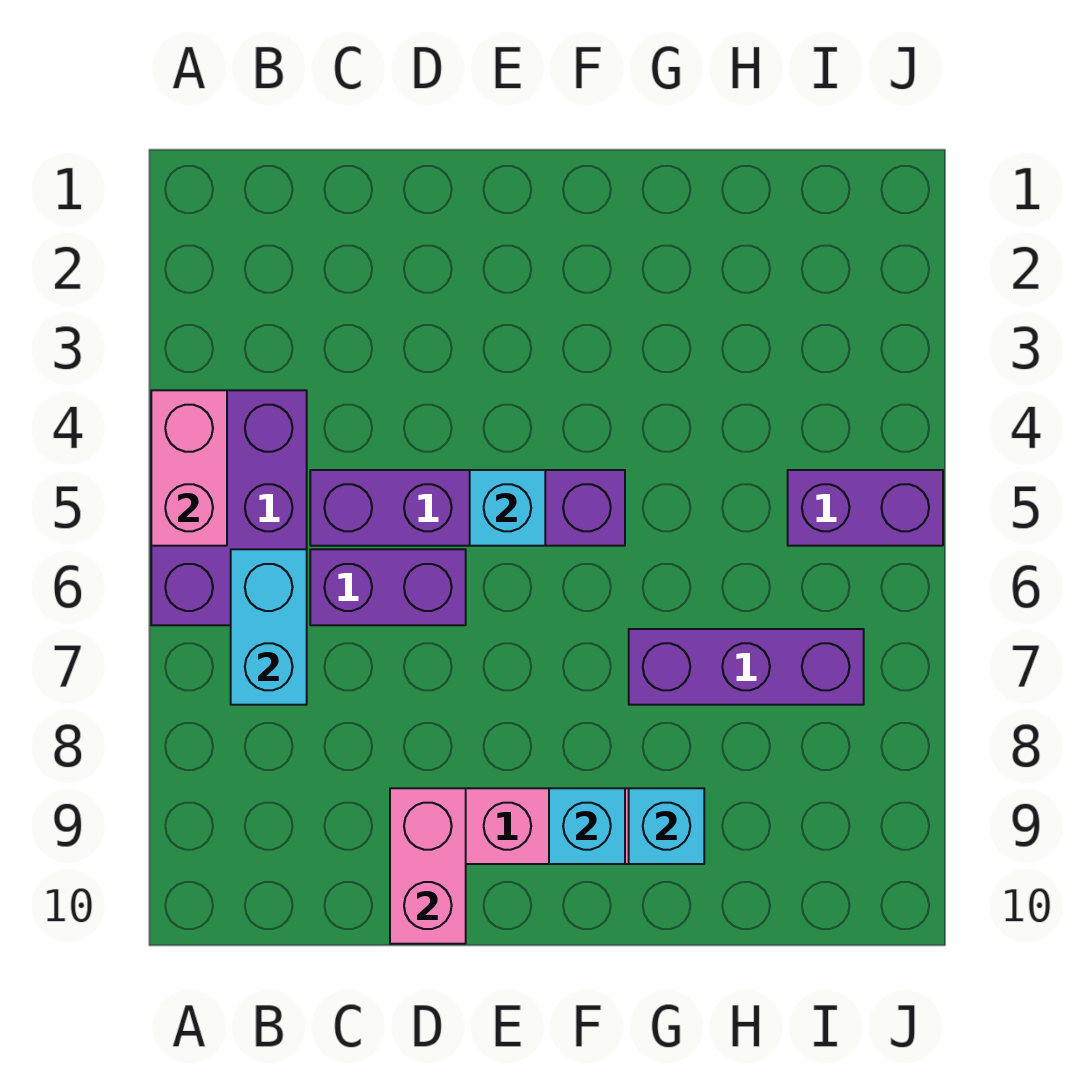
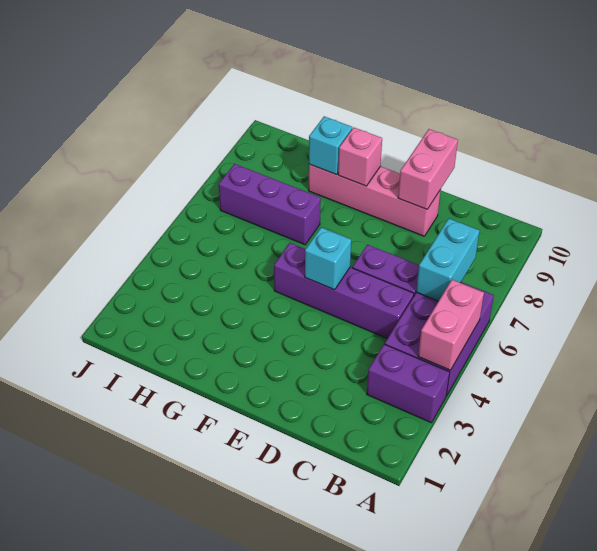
cyan 1x1 brick [549,788,625,864] -> pink 1x1 brick [338,128,382,186]
purple 1x2 brick [788,470,943,546] -> purple 1x2 brick moved to [367,344,450,423]

